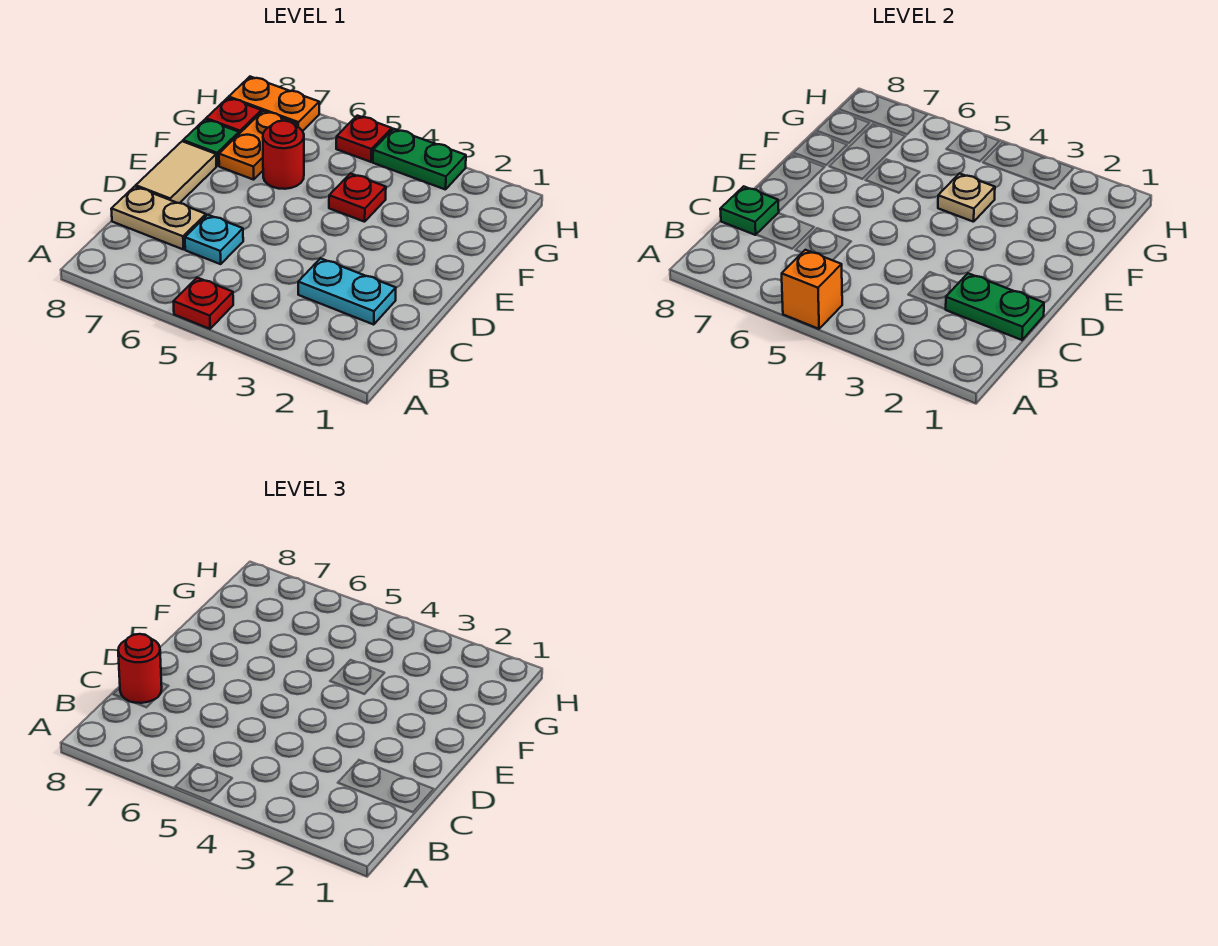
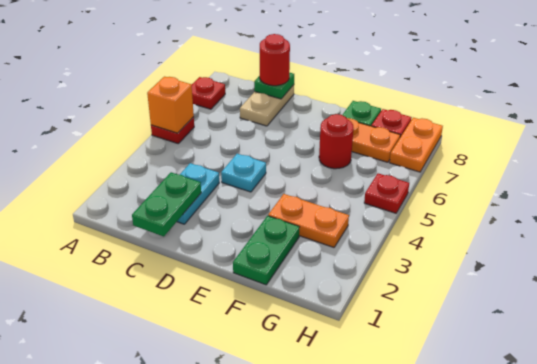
cyan 1x1 plate [185,215,243,264] -> cyan 1x1 plate moved to [221,154,266,192]
tan 1x2 tile [136,141,216,203] -> none
none -> orange 1x2 plate [268,194,349,247]
red 1x1 plate [329,173,386,222] -> red 1x1 plate moved to [192,77,225,109]
tan 1x1 plate [938,173,995,222] -> none
green 1x2 plate [373,129,466,190] -> green 1x2 plate moved to [233,216,299,285]

